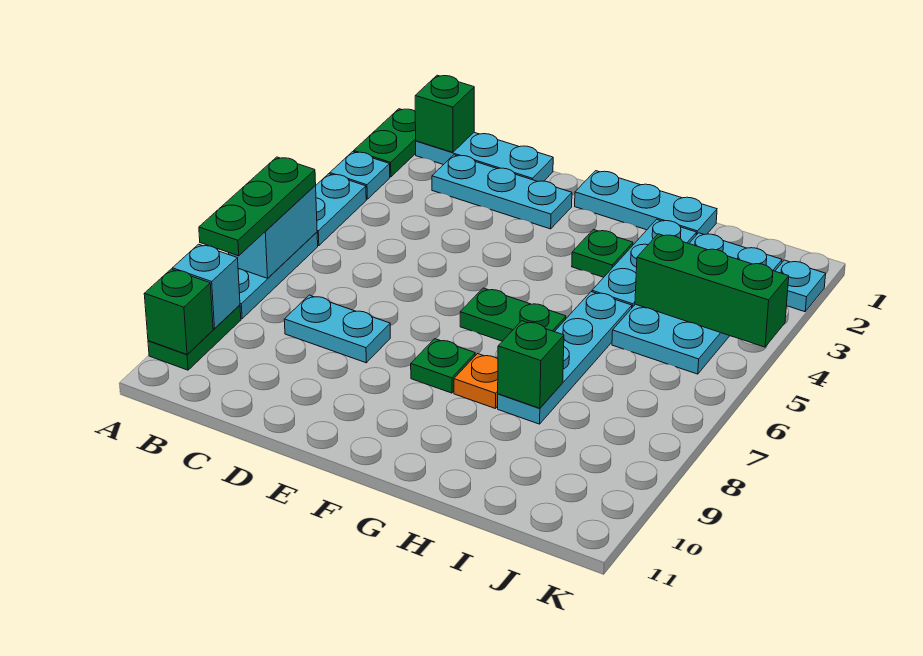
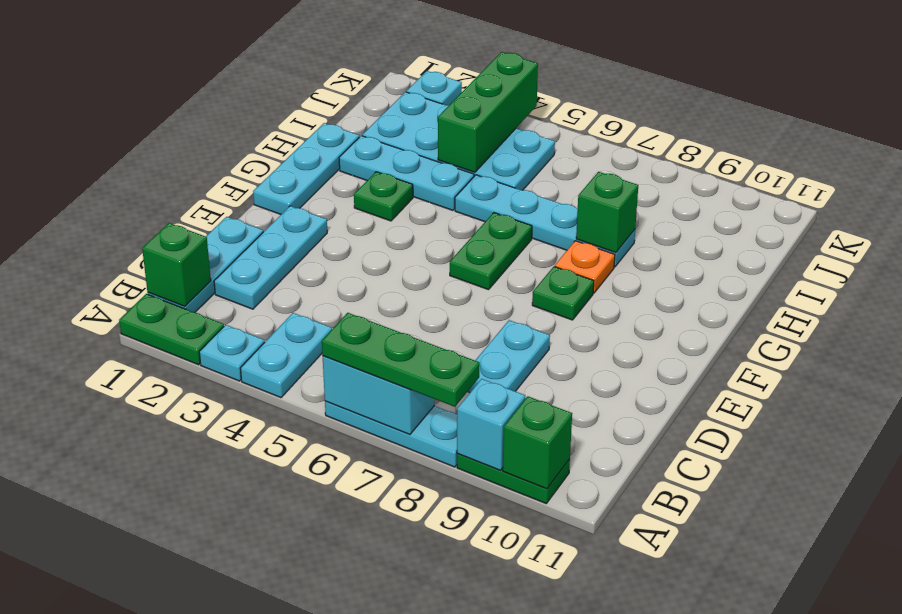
cyan 1x2 plate [316,174,366,246] -> cyan 1x2 plate turned to [240,313,332,398]

